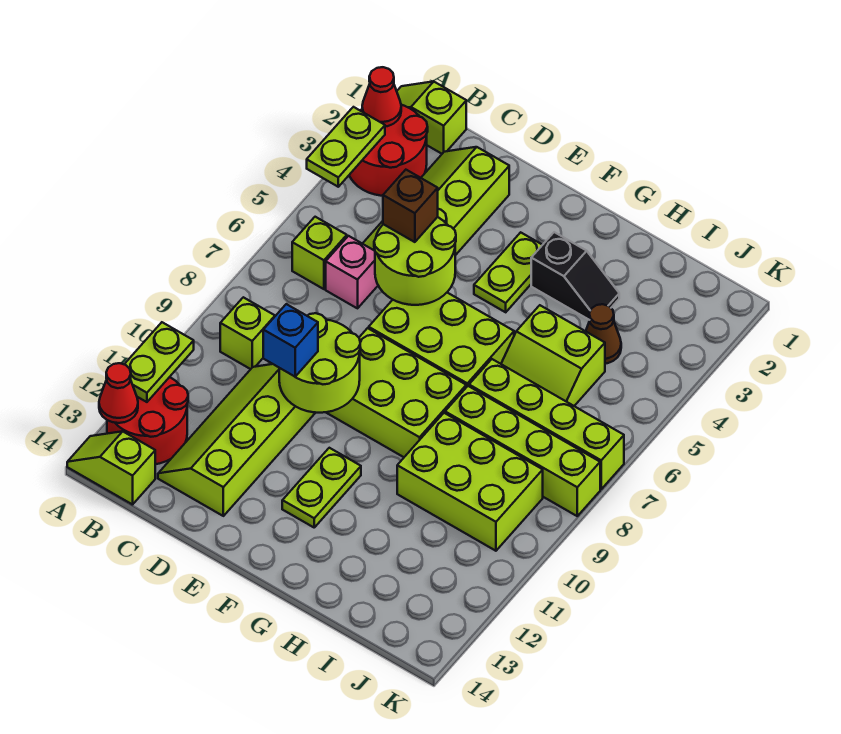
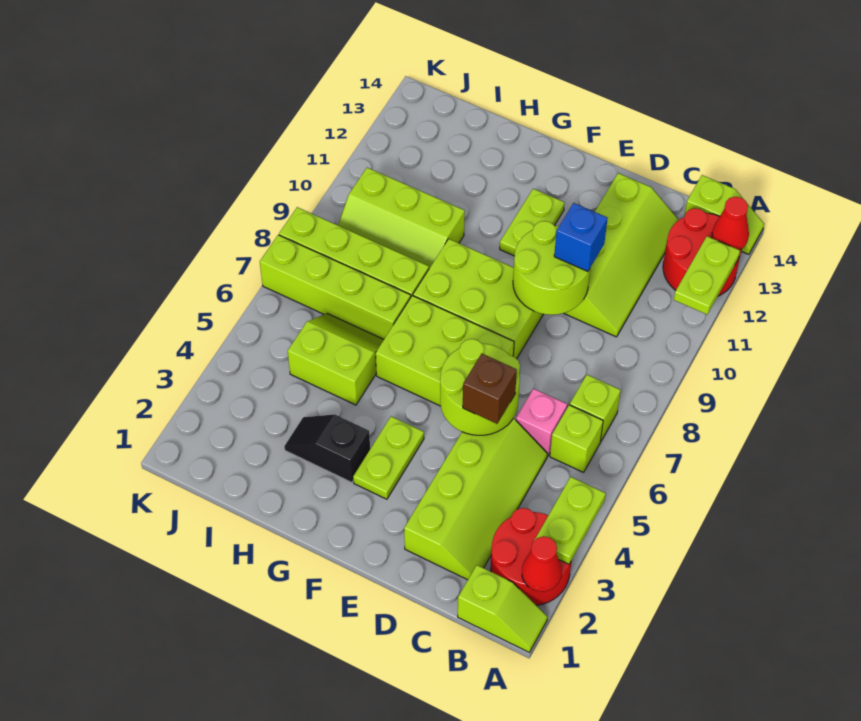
lime 1x1 brick [220,297,275,369] -> lime 1x1 brick moved to [570,375,621,442]
lime 2x3 brick [397,413,543,551] -> lime 2x3 slope [338,168,465,268]
brown 1x1 cone [586,304,621,364] -> none

